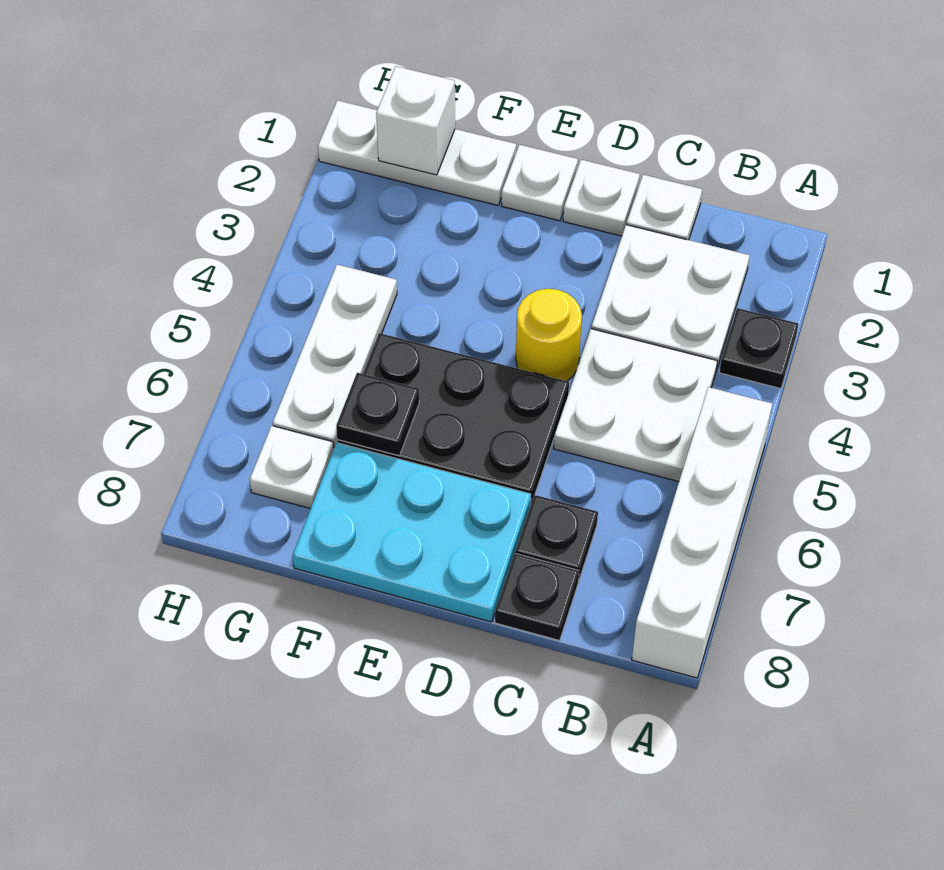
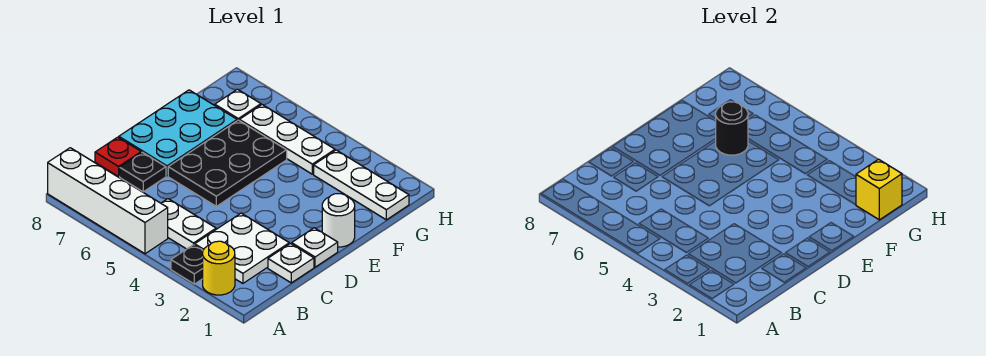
white 2x2 plate [554,329,717,482] -> white 1x2 plate [161,199,216,249]
black 1x1 plate [495,554,579,641] -> red 1x1 plate [95,137,141,177]
yellow 1x1 round brick [516,289,582,381] -> yellow 1x1 round brick moved to [203,241,235,295]
white 1x1 plate [501,145,578,221] -> white 1x1 round brick [322,194,355,247]
white 1x3 plate [318,100,516,205] -> white 1x3 plate turned to [314,150,409,220]
black 1x1 plate [336,373,419,456] -> black 1x1 round brick [715,102,748,155]
white 1x1 brick [376,66,455,175] -> yellow 1x1 brick [856,159,902,220]

